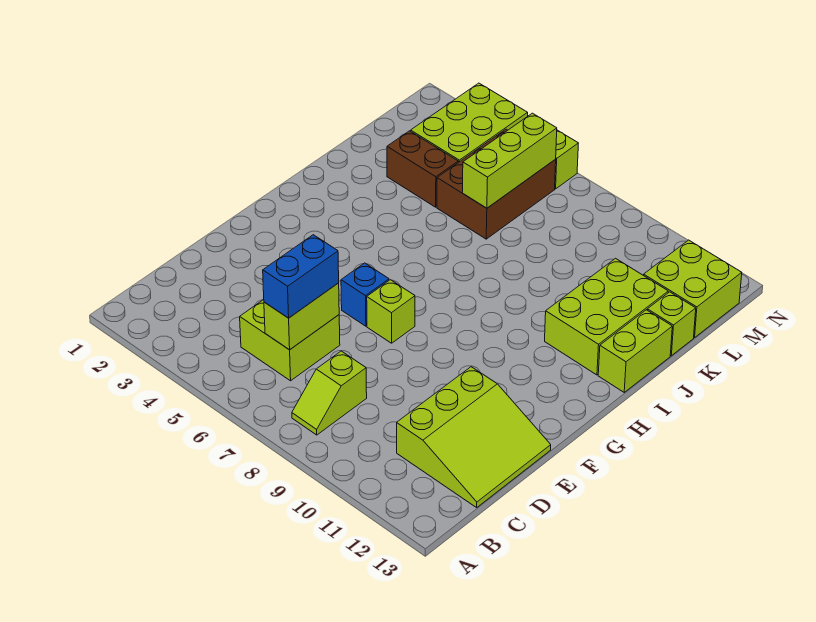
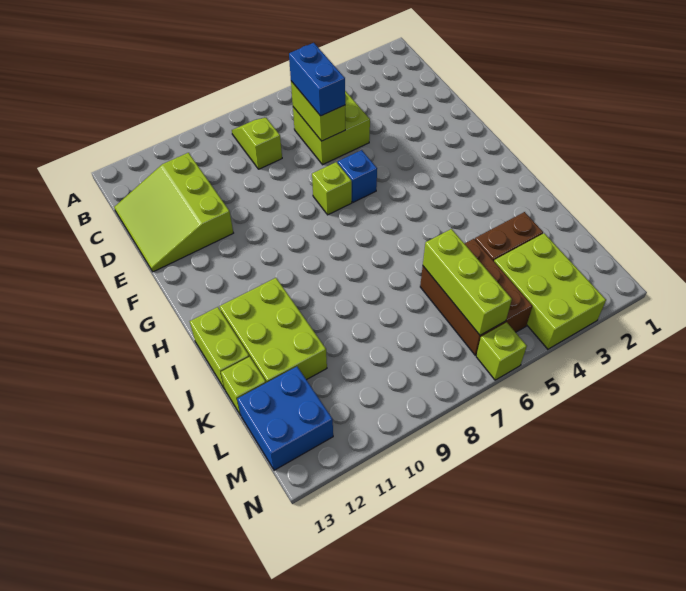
lime 2x2 brick [644,240,742,338] -> blue 2x2 brick [237,367,333,470]

